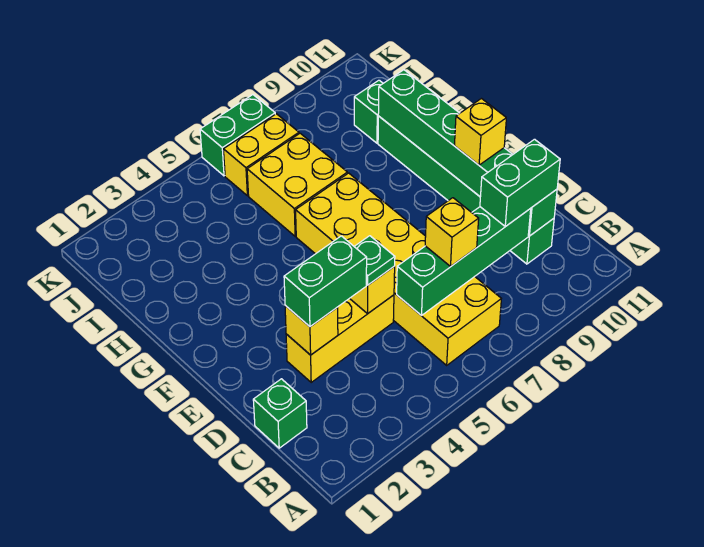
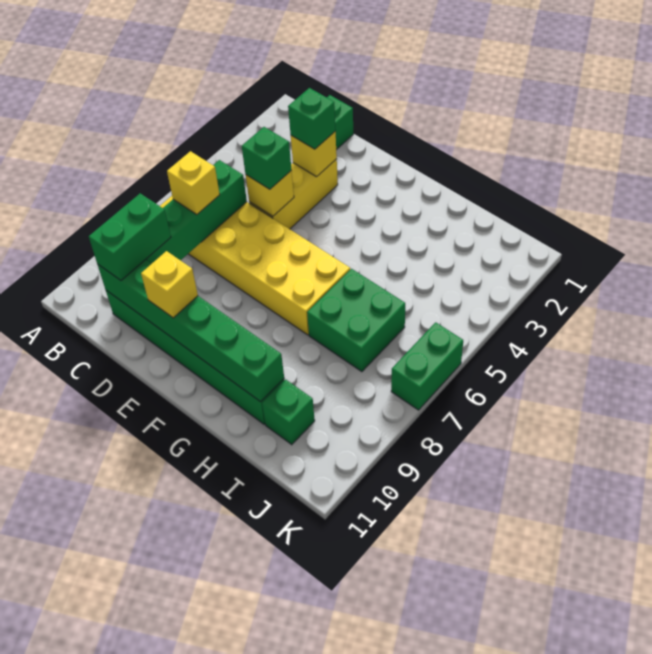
green 1x2 brick [284,236,367,327] -> green 1x1 brick [288,88,336,149]
green 1x1 plate [354,236,395,285] -> green 1x1 brick [242,127,291,189]
yellow 2x2 brick [247,133,347,236] -> green 2x2 brick [307,269,405,372]
yellow 1x2 brick [223,114,299,196] -> none

